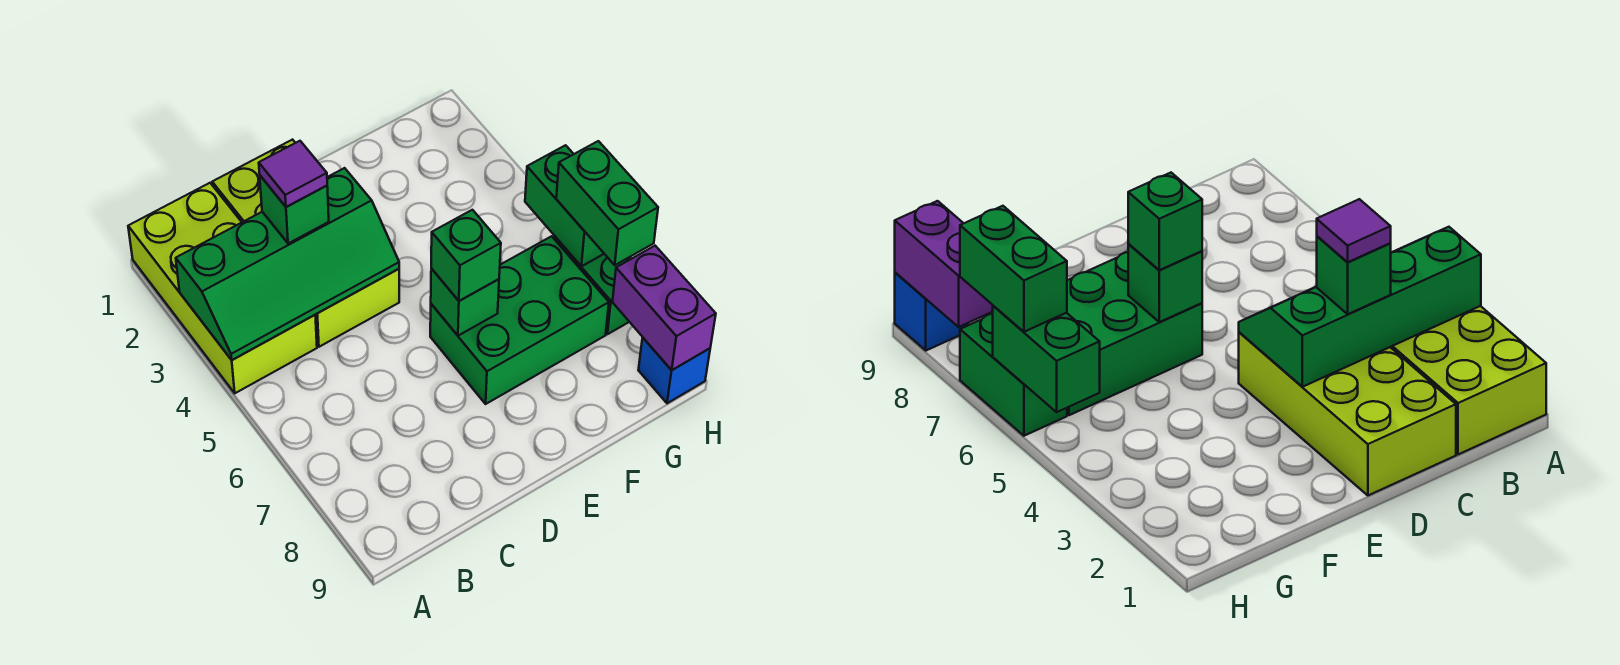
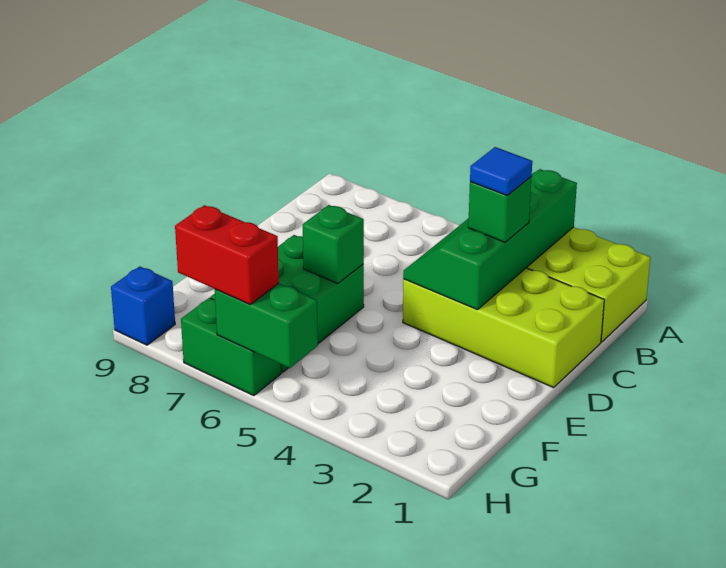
purple 1x1 tile [259,141,327,207] -> blue 1x1 tile [470,147,532,196]
green 1x1 brick [431,210,501,301] -> none
green 1x2 brick [556,141,658,265] -> red 1x2 brick [175,205,279,304]
purple 1x2 brick [613,246,716,370] -> none

